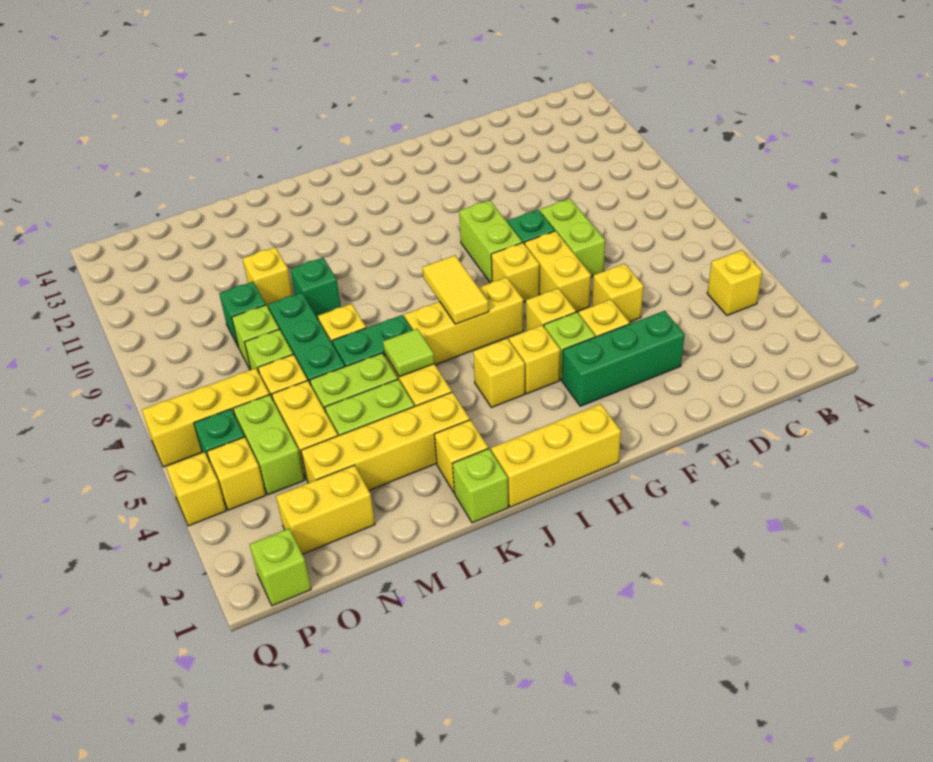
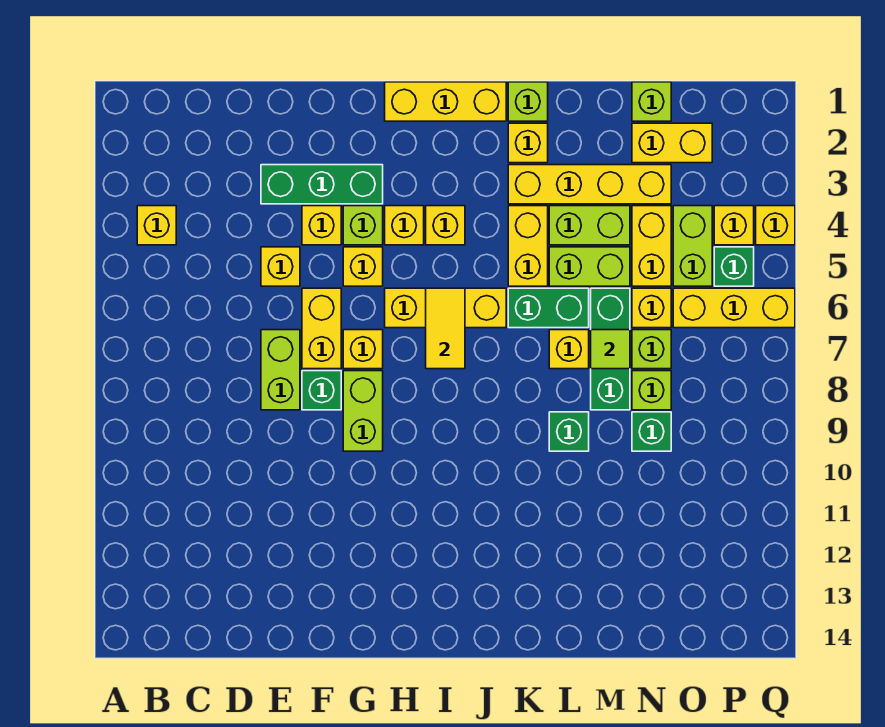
lime 1x1 tile [383,329,434,377] -> lime 1x1 tile moved to [591,330,630,369]
yellow 1x1 brick [243,247,293,309] -> none
lime 1x1 brick [249,529,311,606] -> lime 1x1 brick moved to [632,82,671,121]

